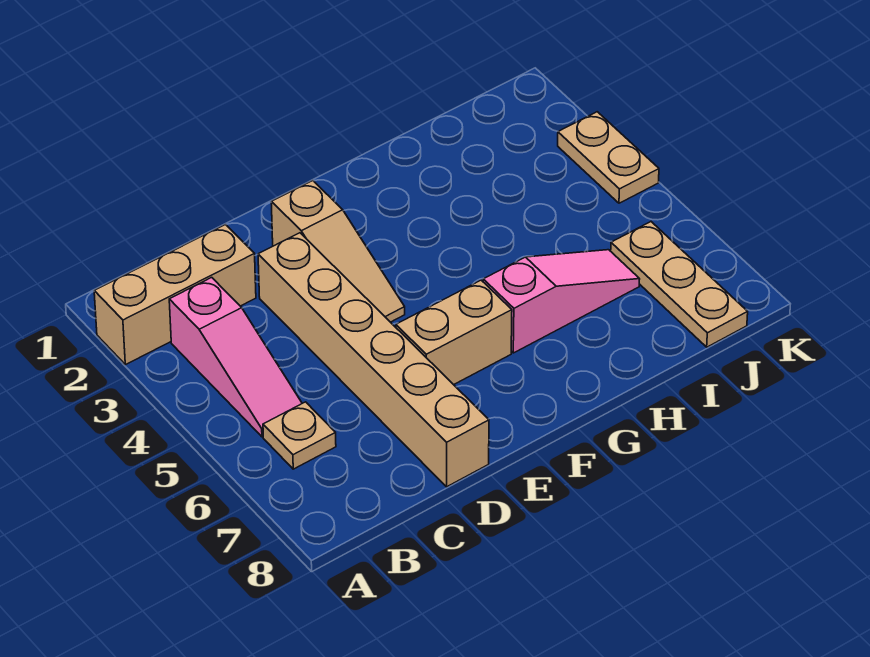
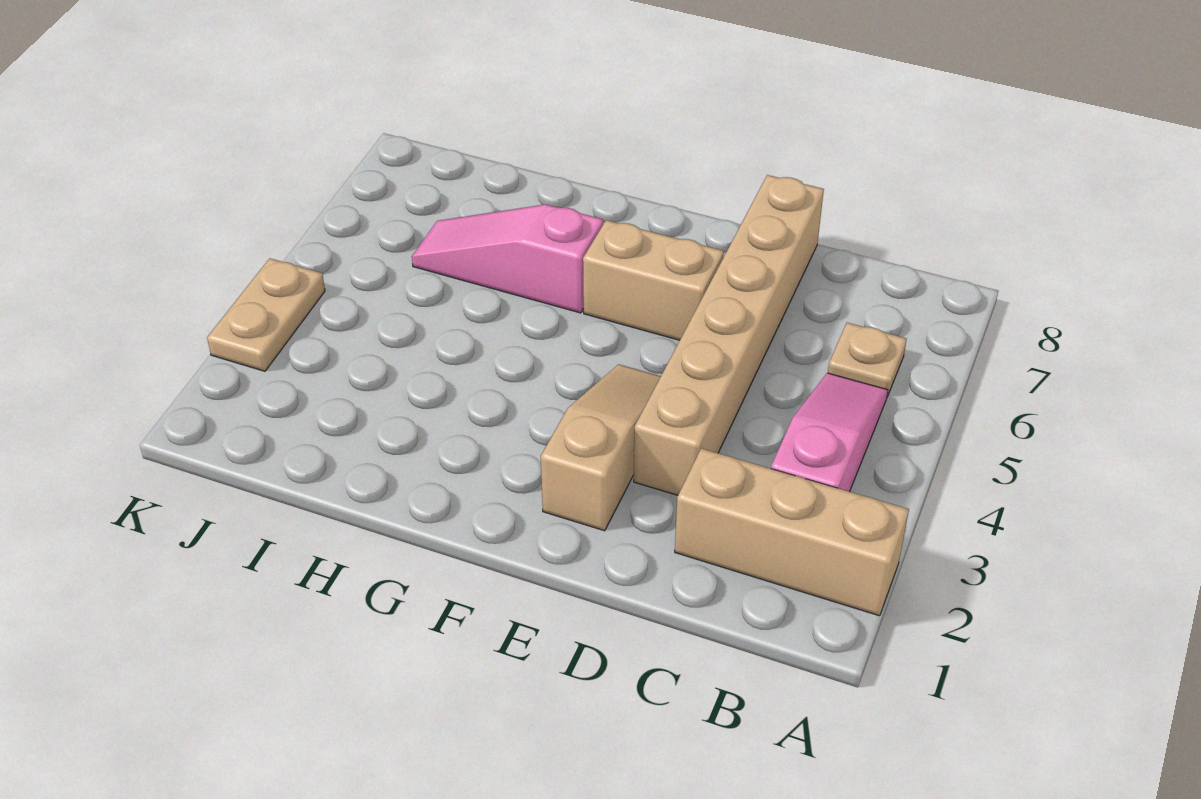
tan 1x3 plate [611,222,748,347] -> none

